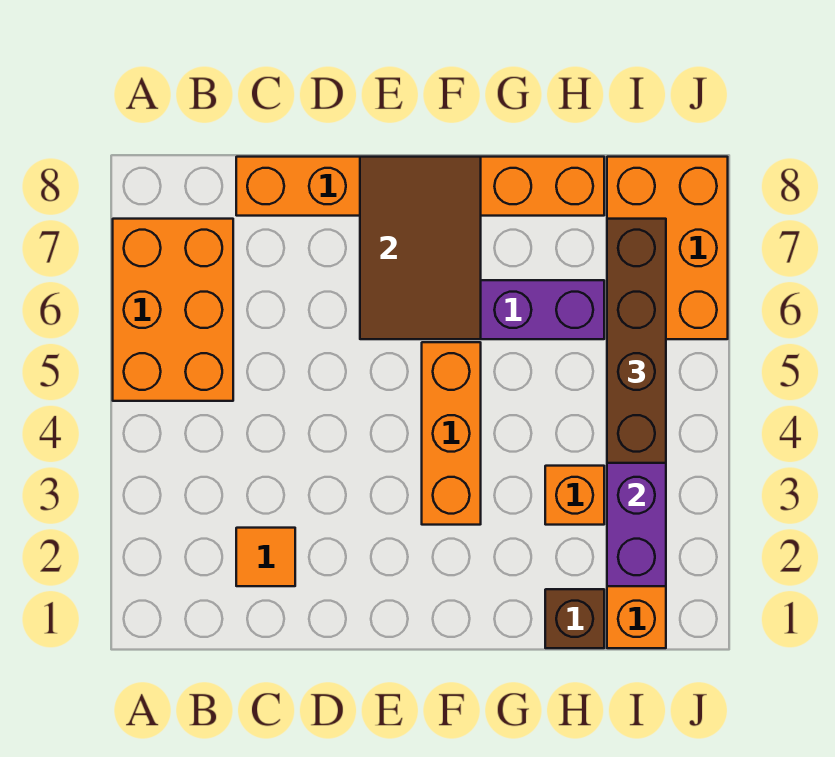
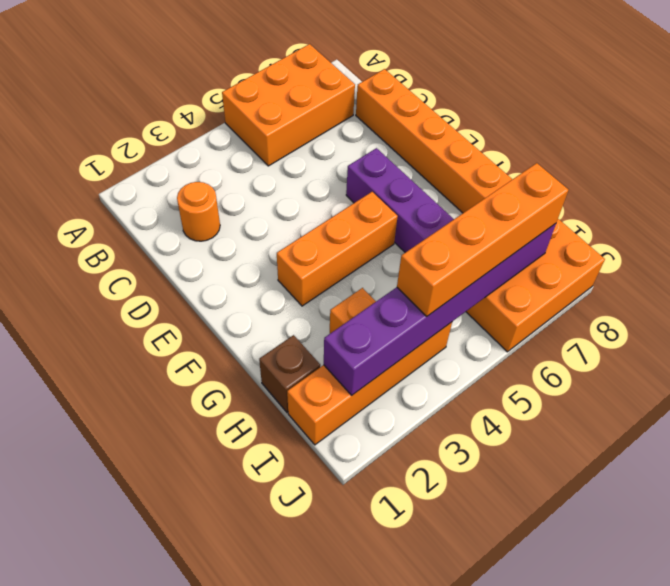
orange 1x1 tile [236,528,295,586] -> orange 1x1 round brick [177,182,220,241]
brown 2x3 tile [360,157,481,339] -> none
brown 1x4 brick [607,219,666,463] -> orange 1x4 brick [397,163,568,316]

